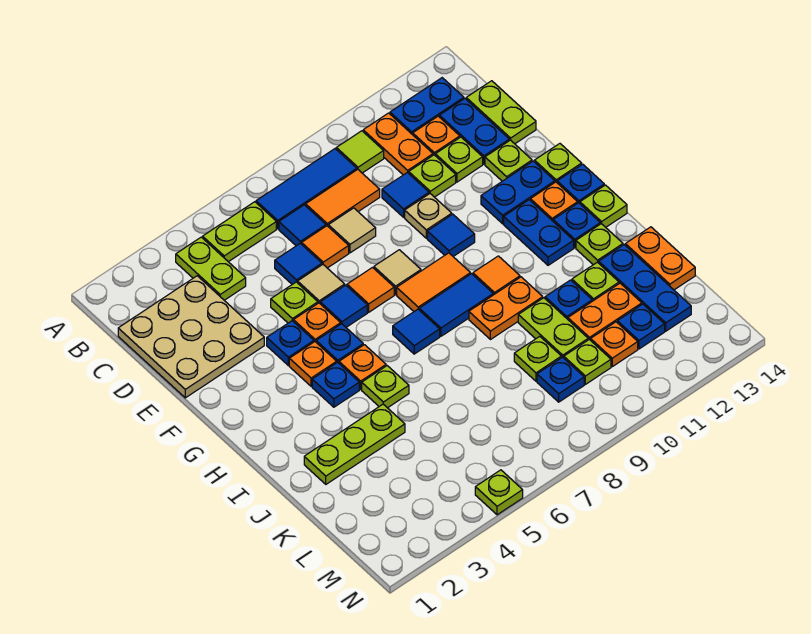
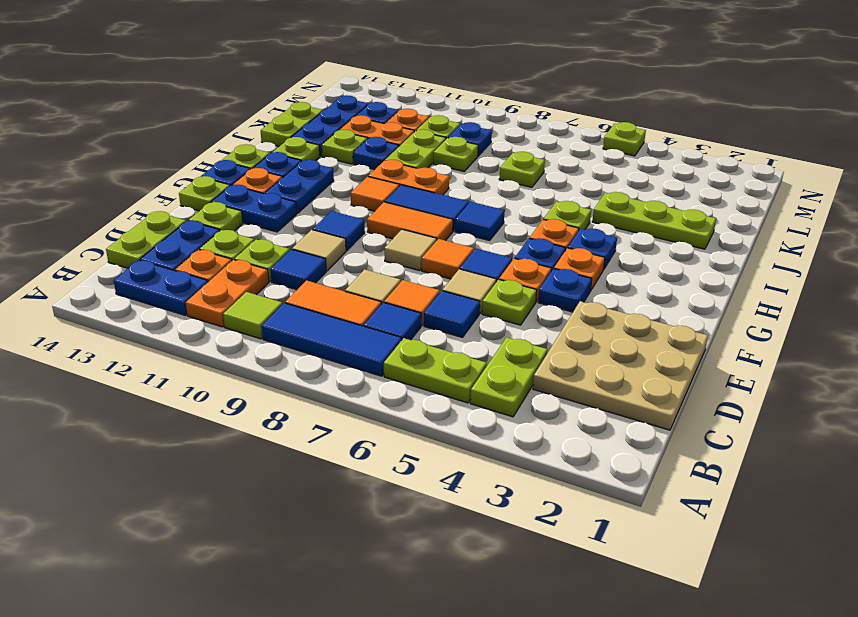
tan 1x1 plate [405,194,452,238] -> tan 1x1 tile [292,230,346,271]
orange 1x2 plate [625,227,695,290] -> lime 1x2 plate [261,102,322,146]
none -> lime 1x1 plate [499,152,545,187]

